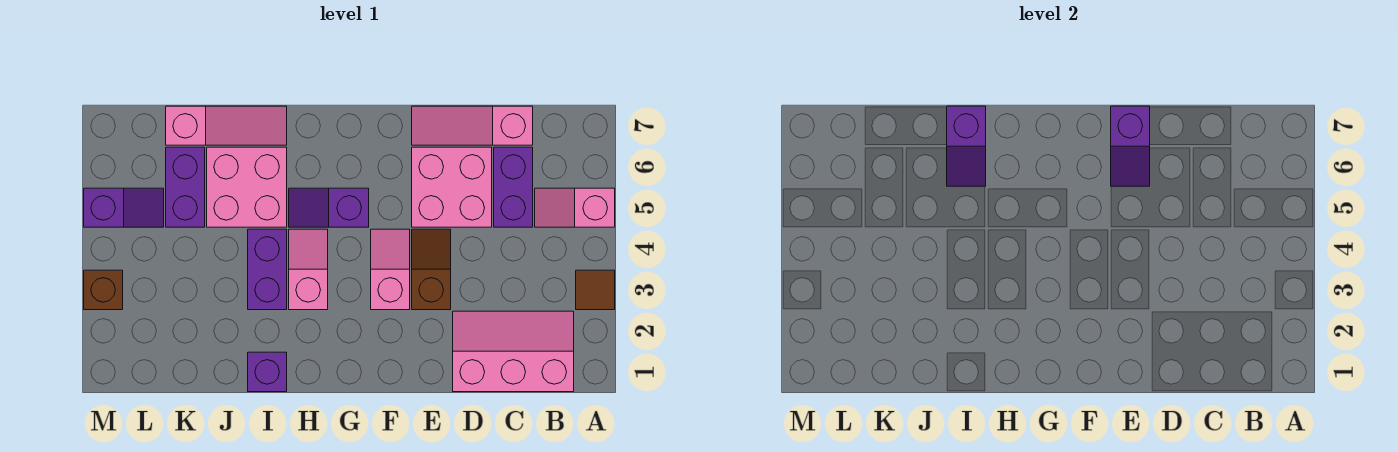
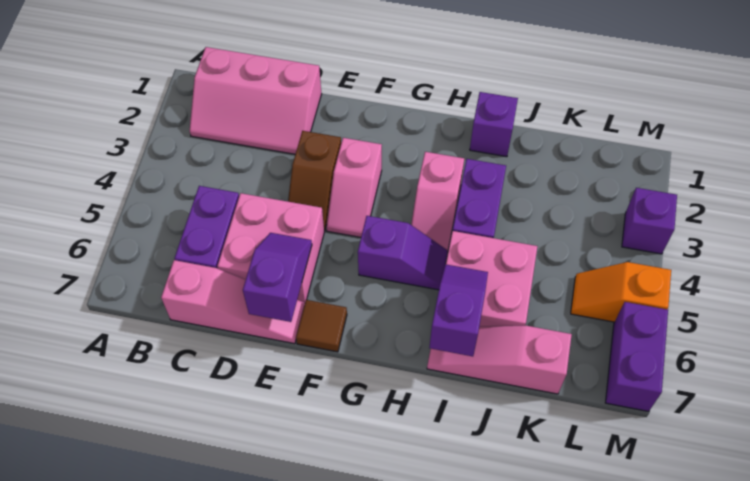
brown 1x1 tile [576,270,615,310] -> brown 1x1 tile moved to [296,300,347,352]
pink 1x2 slope [535,188,615,227] -> none
purple 1x2 brick [166,147,205,227] -> purple 1x2 brick moved to [606,302,668,411]
purple 1x2 slope [84,188,164,227] -> orange 1x2 slope [571,262,671,322]
brown 1x1 brick [84,270,123,310] -> purple 1x1 brick [622,188,677,254]

